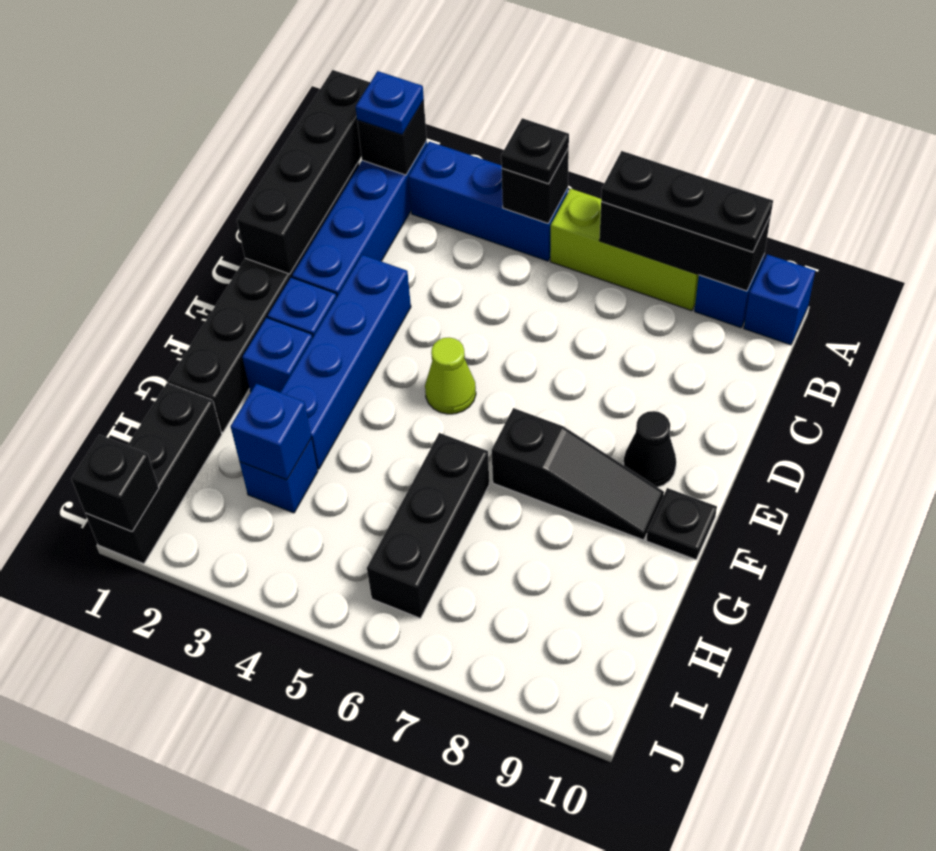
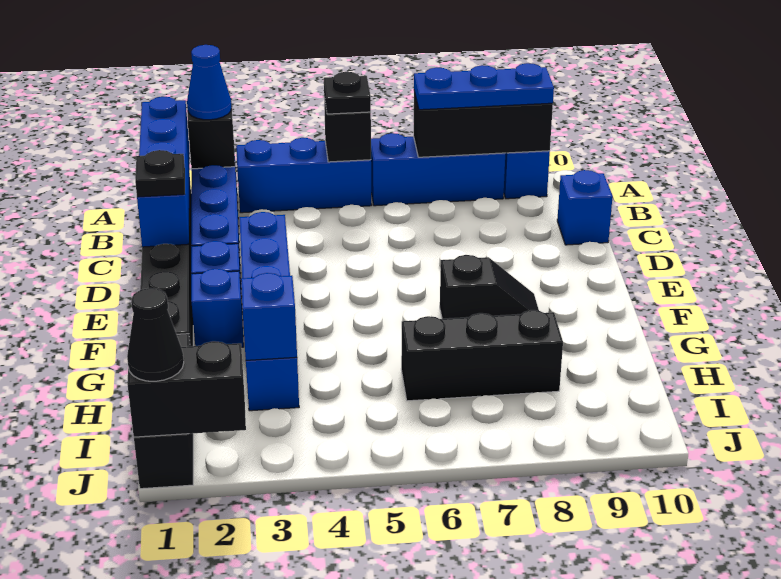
black 1x4 brick [237,70,370,274] -> blue 1x4 brick [137,97,189,247]
blue 1x1 plate [356,71,424,135] -> blue 1x1 cone [187,45,232,120]
lime 1x3 brick [550,189,699,311] -> blue 1x3 brick [371,133,505,206]
black 1x3 plate [601,151,773,252] -> blue 1x3 plate [414,63,554,110]
blue 1x1 brick [744,254,815,345] -> blue 1x1 brick moved to [557,170,613,245]
lime 1x1 cone [425,338,476,414] -> none
black 1x1 cone [624,411,676,487] -> black 1x1 cone moved to [127,288,184,381]
black 1x3 slope [492,408,664,540] -> black 1x2 slope [440,255,539,319]
black 1x1 plate [646,488,717,560] -> black 1x1 plate moved to [135,150,185,197]
black 1x3 brick [367,433,489,618] -> black 1x3 brick turned to [401,310,563,401]
black 1x1 brick [71,435,159,532] -> black 1x2 brick [127,341,246,437]

